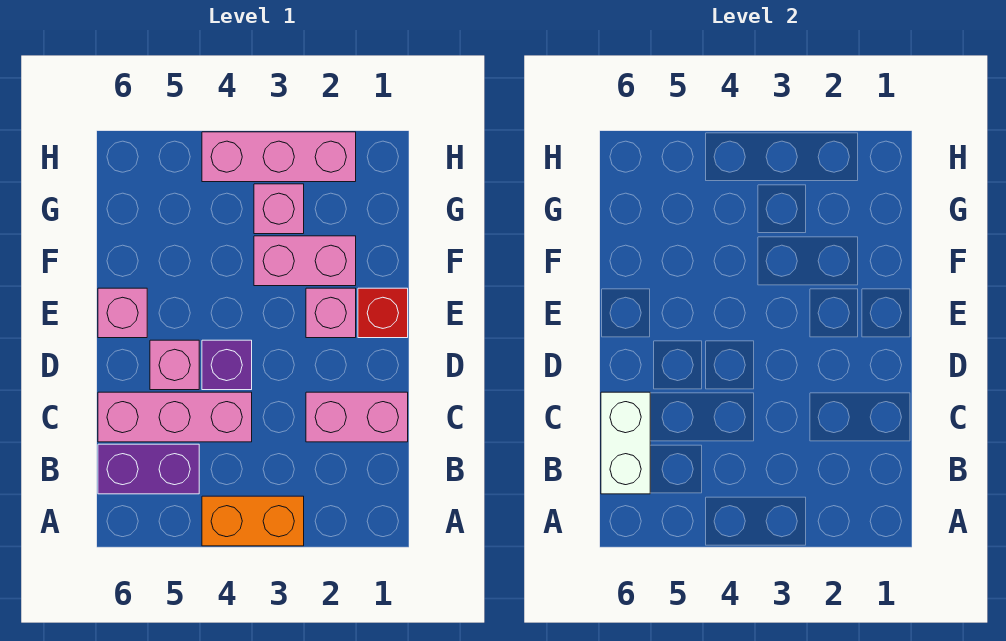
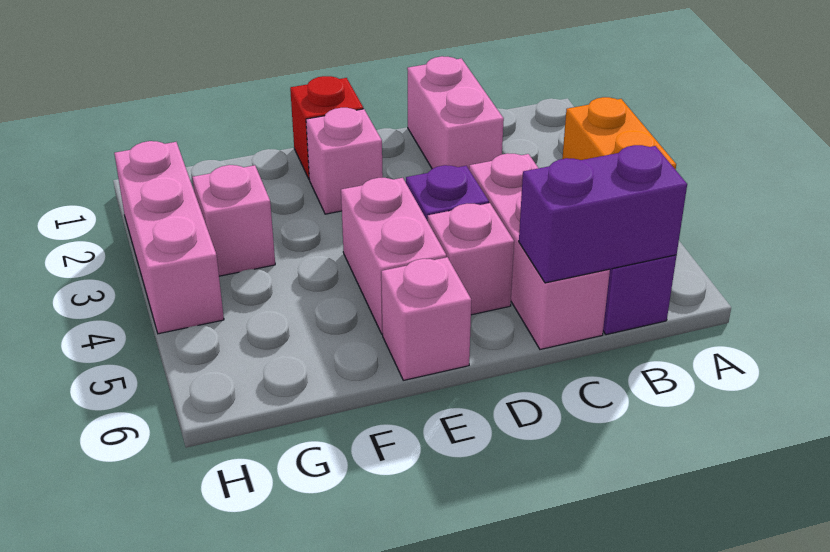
white 1x2 brick [601,392,650,494] -> purple 1x2 brick [519,145,687,283]
pink 1x2 brick [254,236,356,286] -> pink 1x2 brick moved to [341,178,446,334]

